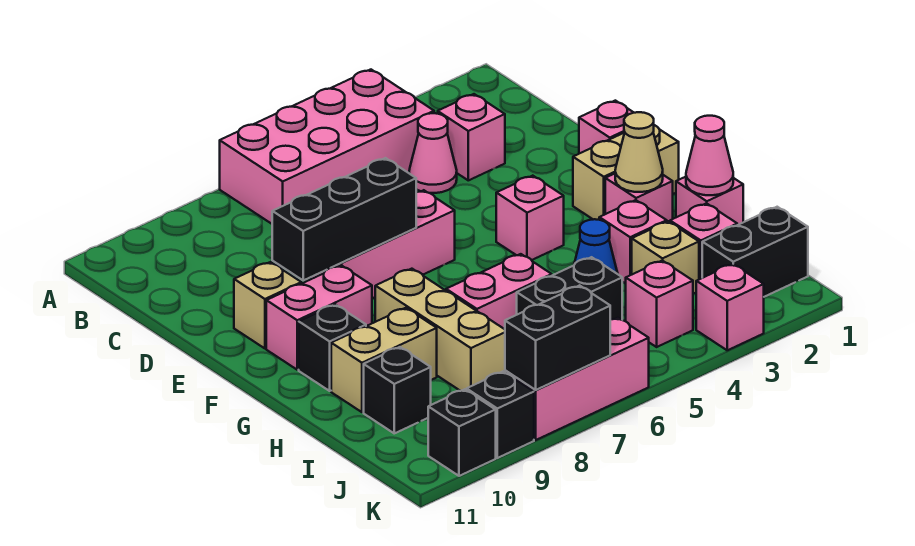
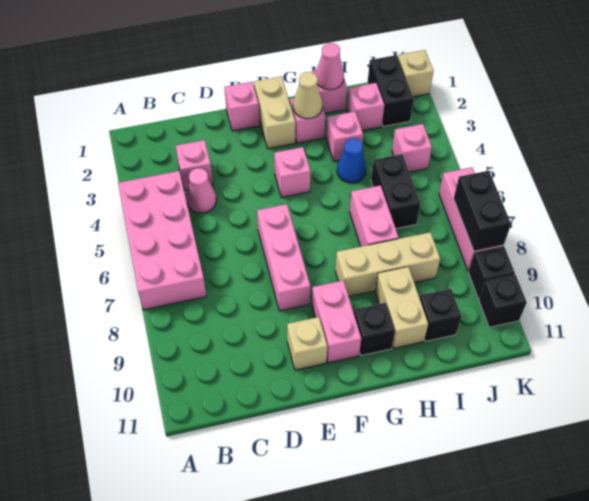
black 1x3 brick [272,158,416,280] -> none
tan 1x1 brick [632,221,699,294] -> tan 1x1 brick moved to [398,50,433,97]
pink 1x1 brick [696,264,764,350] -> none

